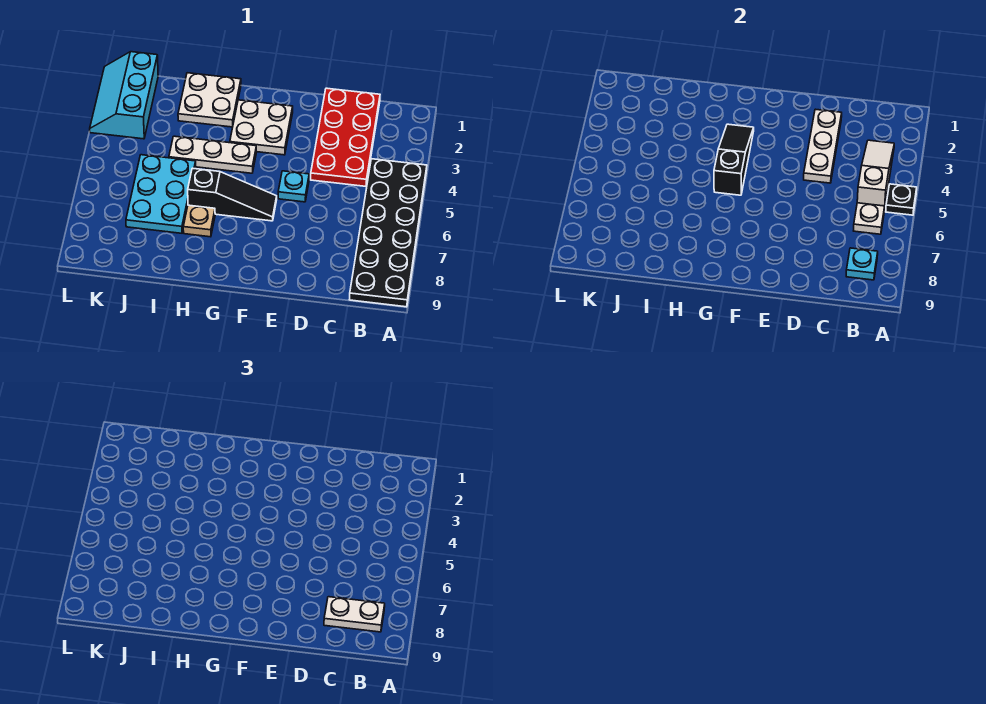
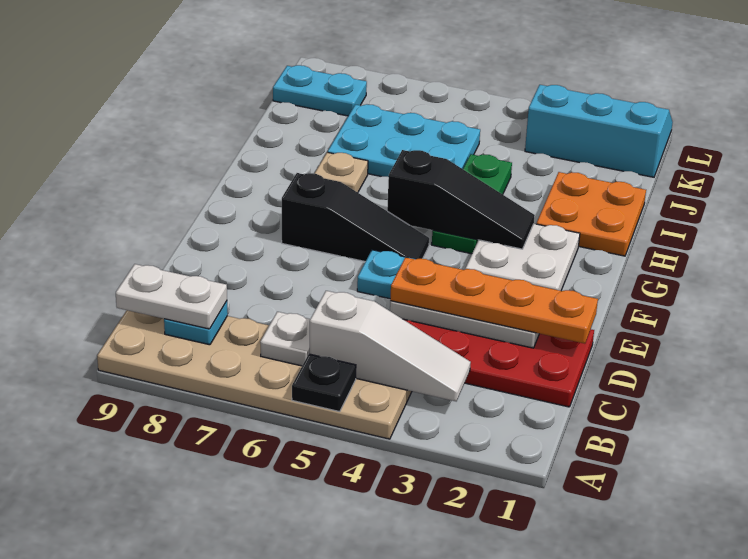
black 2x6 plate [349,159,427,307] -> tan 2x6 plate [97,310,412,439]
white 1x2 plate [324,597,385,632] -> white 1x2 plate turned to [116,264,227,329]
none -> orange 1x4 plate [390,257,598,344]
black 1x3 slope [188,168,277,221] -> black 1x3 slope turned to [282,173,429,262]
white 1x3 plate [169,136,256,173] -> green 1x3 plate [432,154,512,254]
white 2x2 plate [178,73,241,127] -> orange 2x2 plate [537,172,646,256]
none -> cyan 1x2 plate [273,65,367,116]

